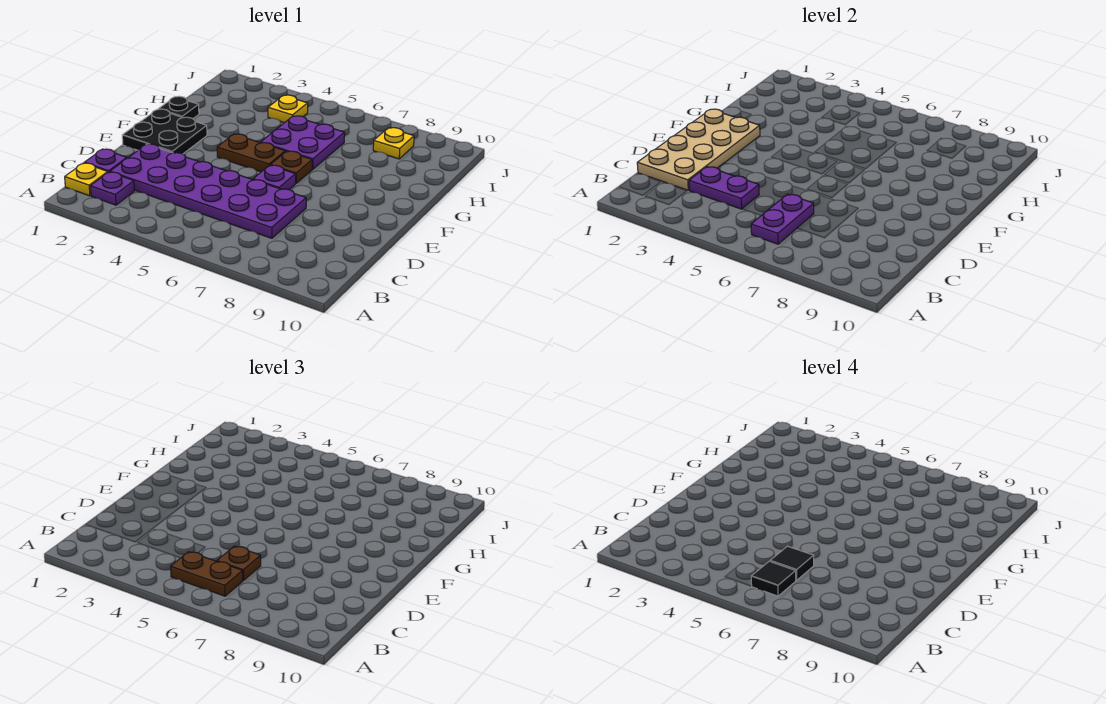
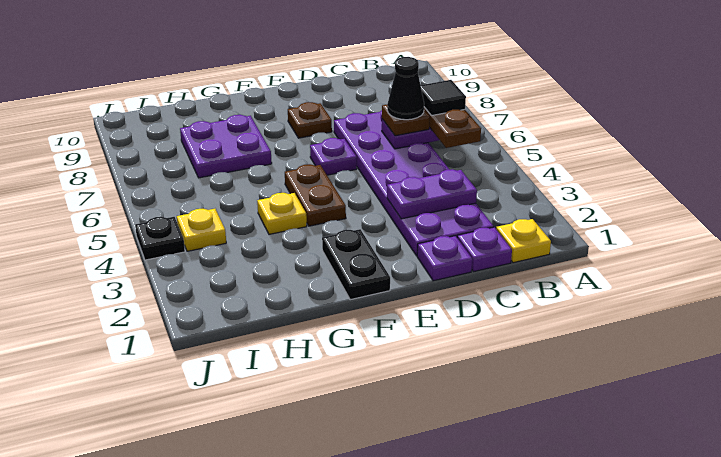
purple 1x1 plate [91,172,134,205] -> purple 1x1 plate moved to [417,236,472,281]
tan 2x4 plate [637,109,760,190] -> none
purple 1x2 plate [689,167,759,209] -> purple 1x2 plate turned to [387,169,477,219]
black 1x1 tile [770,546,814,580] -> black 1x1 cone [387,57,424,120]
black 2x2 plate [122,109,207,154] -> black 1x2 plate [322,229,390,300]
brown 1x1 plate [271,151,312,183] -> brown 1x1 plate moved to [288,102,332,138]
black 1x1 plate [159,96,199,119] -> black 1x1 plate moved to [135,217,185,260]
purple 2x2 plate [261,116,345,169] -> purple 2x2 plate moved to [180,115,272,178]
yellow 1x1 plate [373,128,414,159] -> yellow 1x1 plate moved to [257,193,307,234]

